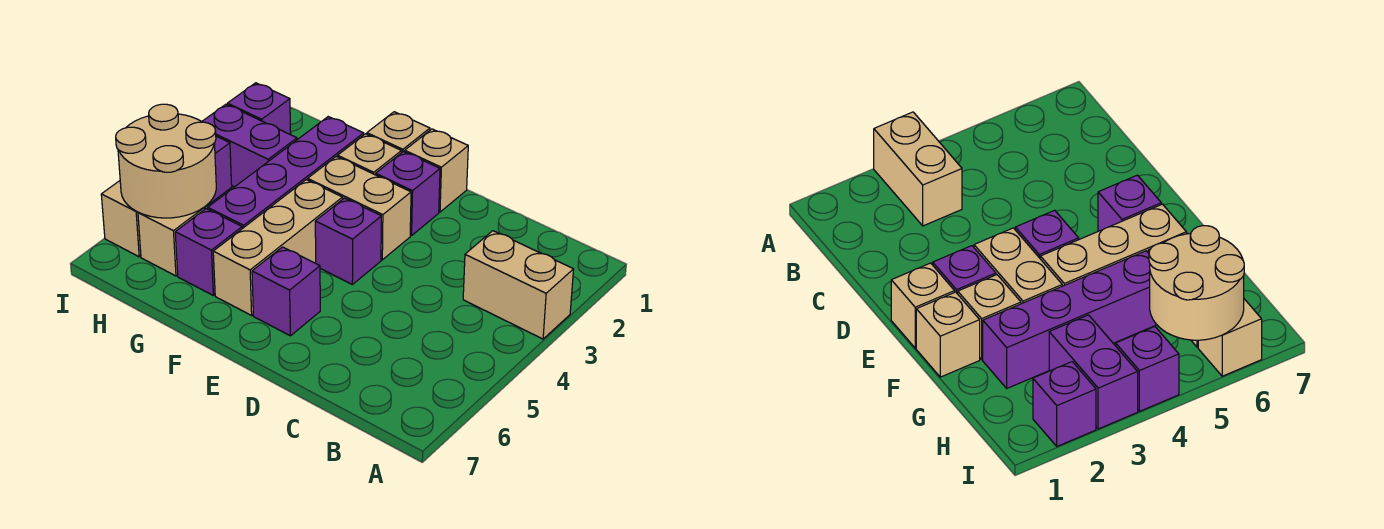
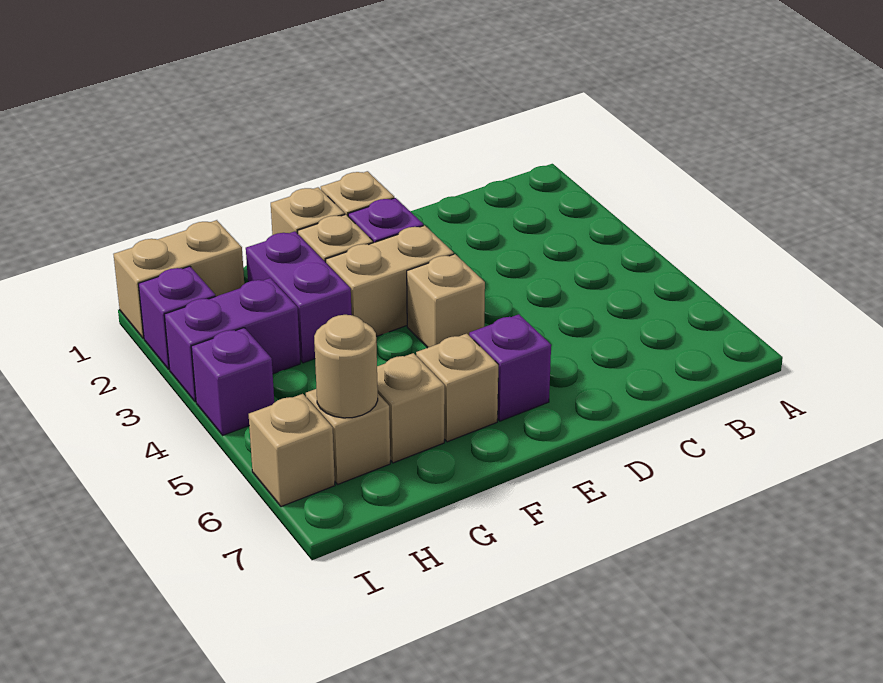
tan 1x2 brick [463,231,574,339] -> tan 1x2 brick moved to [113,220,244,338]
purple 1x1 brick [315,198,381,284] -> tan 1x1 brick [407,254,485,348]
tan 1x3 brick [213,180,343,315] -> tan 1x1 brick [416,334,498,442]
purple 1x4 brick [208,117,364,229] -> purple 1x2 brick [246,231,352,363]
purple 1x1 brick [175,209,242,295] -> tan 1x1 brick [377,353,445,463]
tan 2x2 round brick [116,104,216,218] -> tan 1x1 round brick [314,315,378,418]

